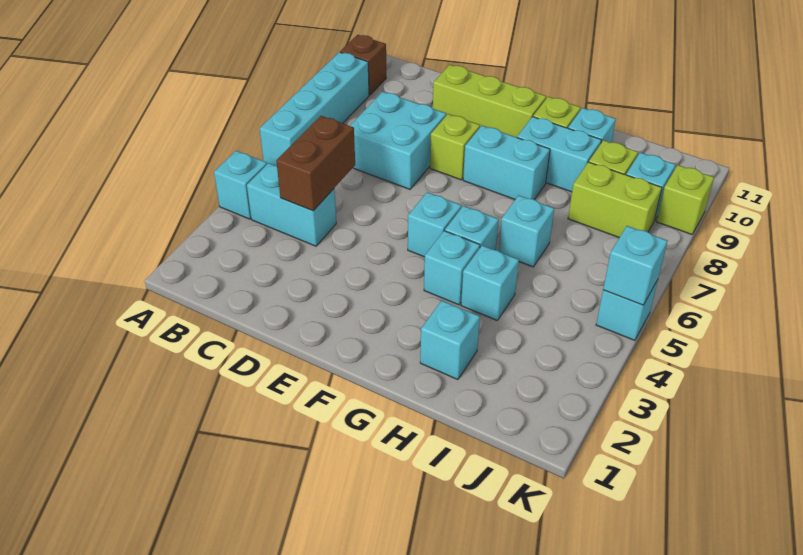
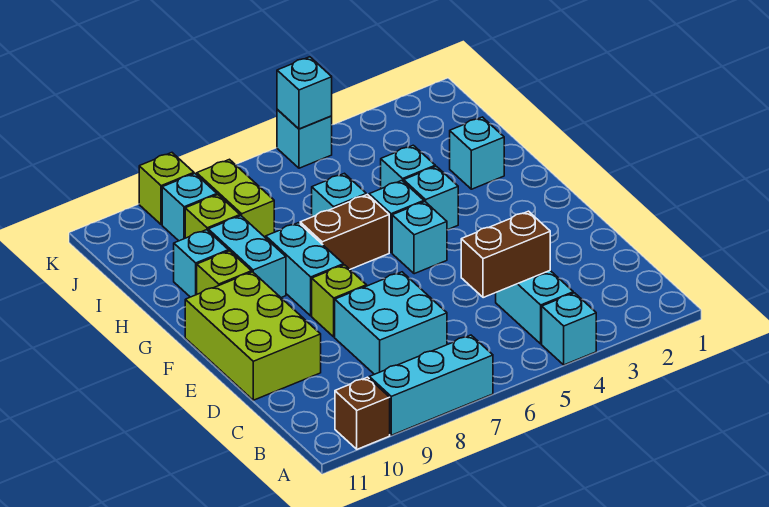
cyan 1x4 brick [260,52,369,166] -> cyan 1x3 brick [369,335,493,435]
lime 1x3 brick [433,65,546,137] -> lime 2x3 brick [185,272,321,400]
none -> brown 1x2 brick [300,195,389,269]

